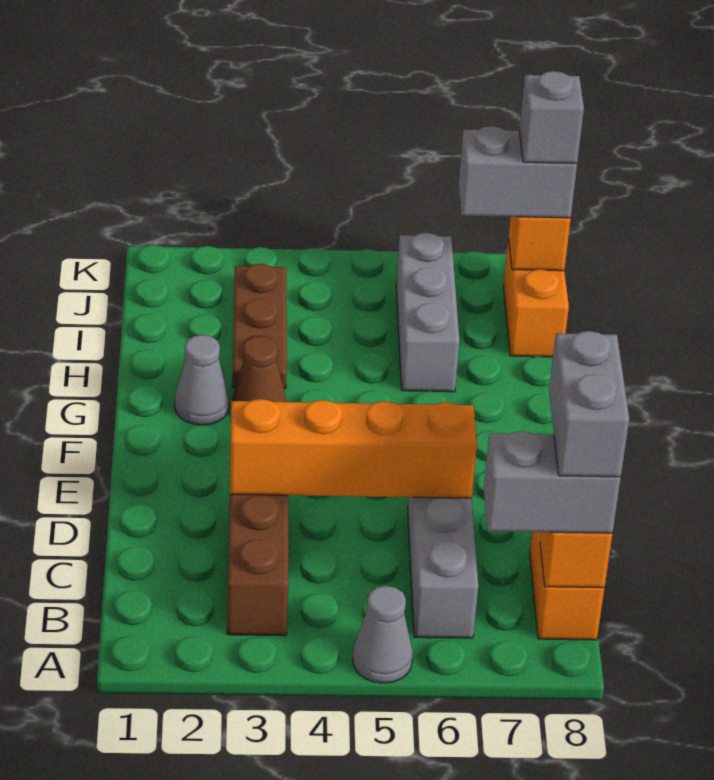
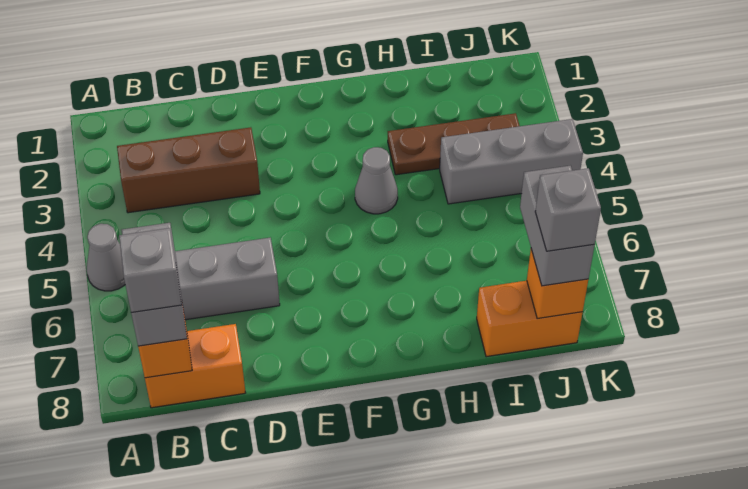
grey 1x2 brick [549,331,629,477] -> grey 1x1 brick [119,228,182,313]
orange 1x4 brick [230,399,477,498] -> none
grey 1x1 cone [175,335,229,425] -> grey 1x1 cone moved to [355,147,398,214]
brown 1x1 cone [232,336,286,402] -> none
grey 1x3 brick [396,233,459,392] -> grey 1x3 brick moved to [440,119,583,204]

